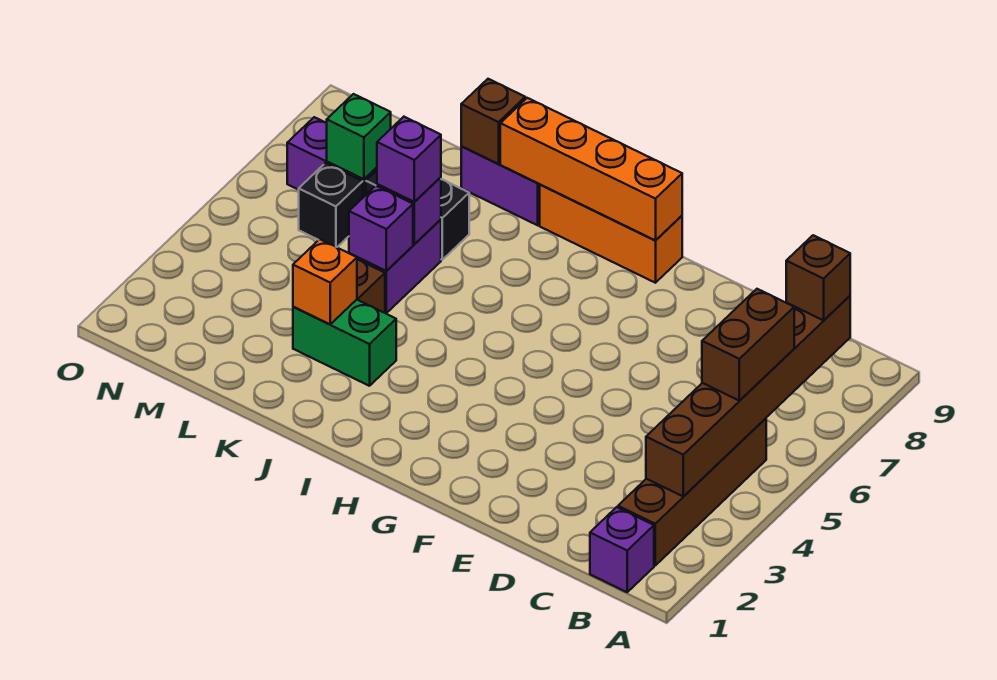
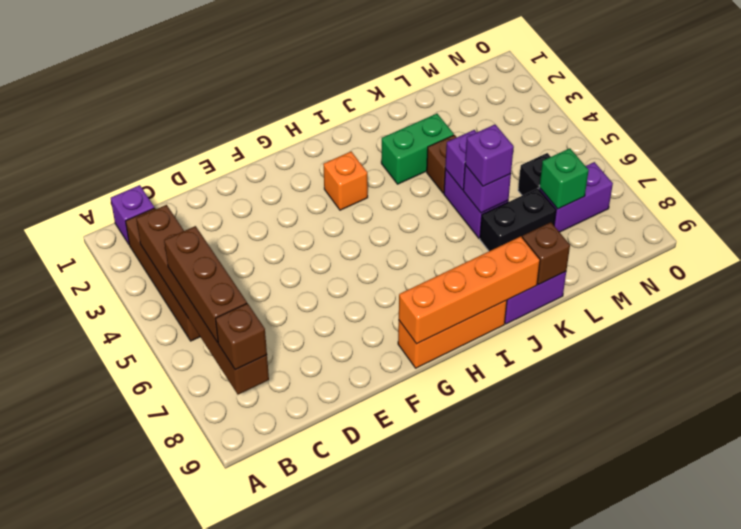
brown 1x2 brick [702,289,794,401] -> brown 1x3 brick [164,226,247,343]
orange 1x1 brick [293,239,357,324] -> orange 1x1 brick moved to [323,152,368,210]

